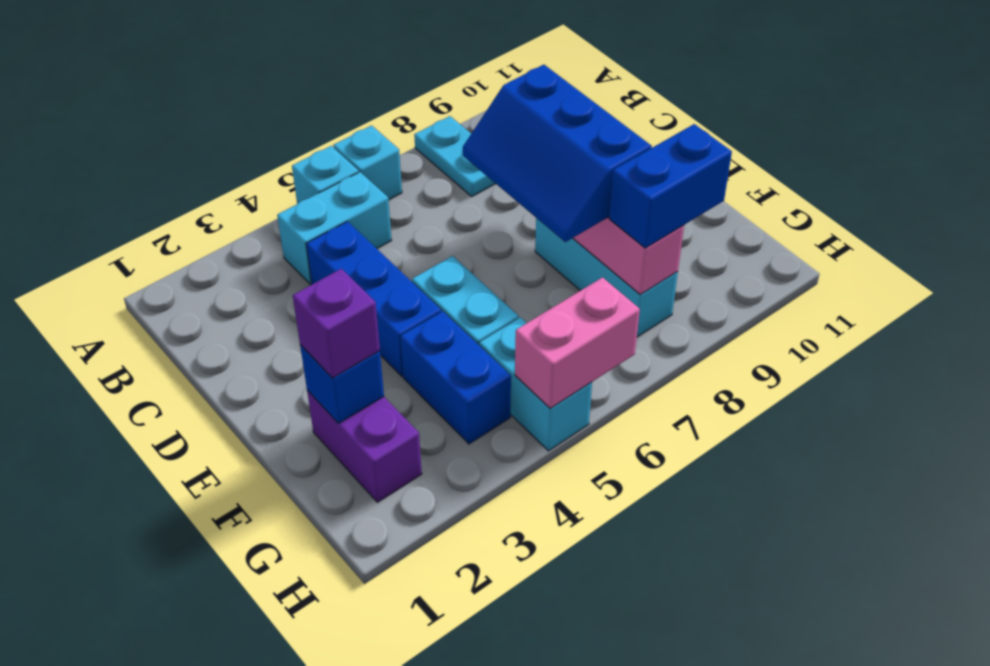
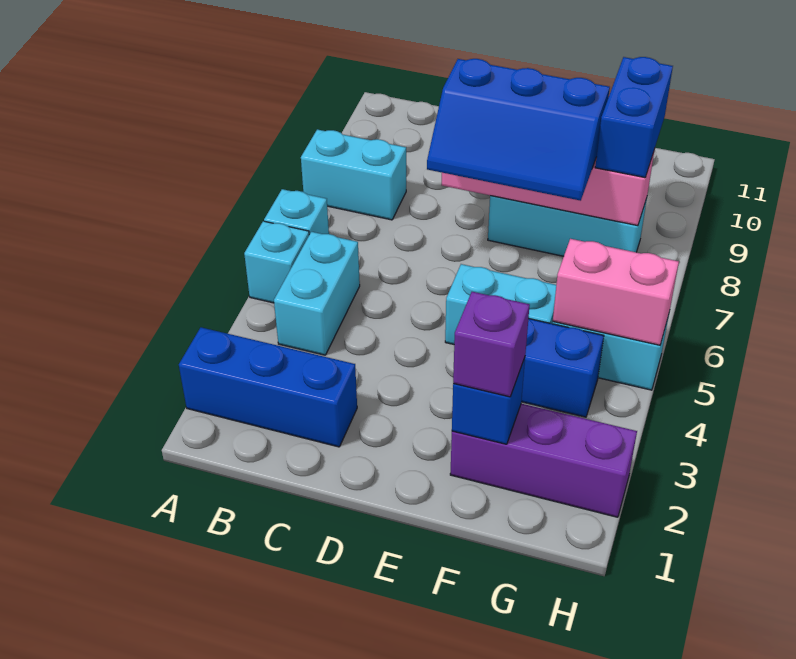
cyan 1x2 plate [414,116,496,196] -> cyan 1x2 brick [301,129,406,220]
blue 1x3 brick [306,221,441,377] -> blue 1x3 brick moved to [179,327,357,447]
purple 1x2 brick [307,390,422,502] -> purple 1x3 brick [450,404,637,517]
pink 1x2 brick [515,277,640,409] -> pink 1x2 brick turned to [553,239,679,345]

